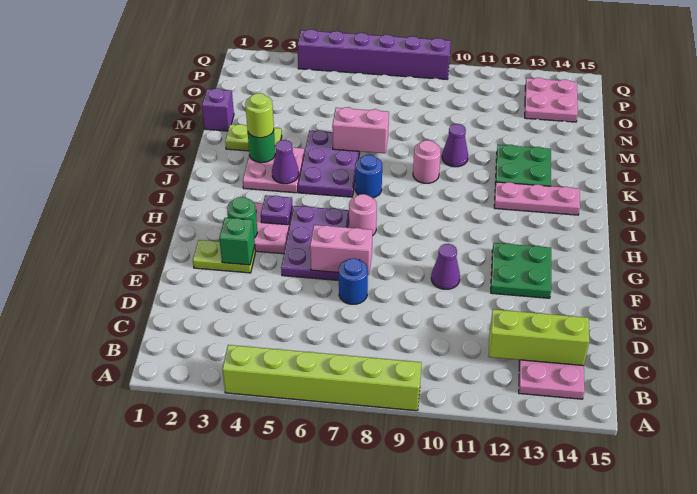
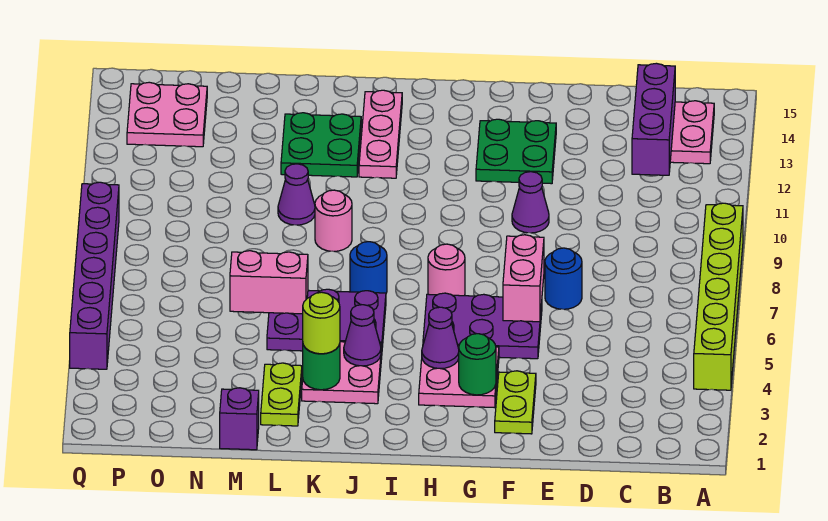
lime 1x3 brick [488,309,589,366] -> purple 1x3 brick [632,63,675,175]
green 1x1 brick [219,218,255,265] -> none
purple 1x1 plate [261,195,292,225] -> purple 1x1 cone [422,307,459,369]
pink 1x2 brick [332,107,389,153] -> pink 1x2 brick turned to [230,251,308,314]

